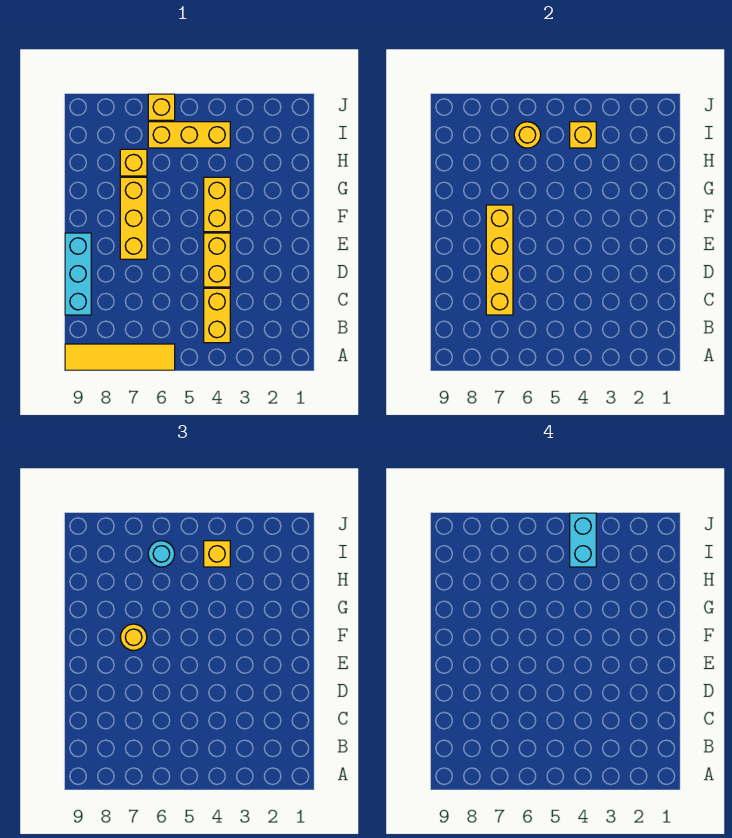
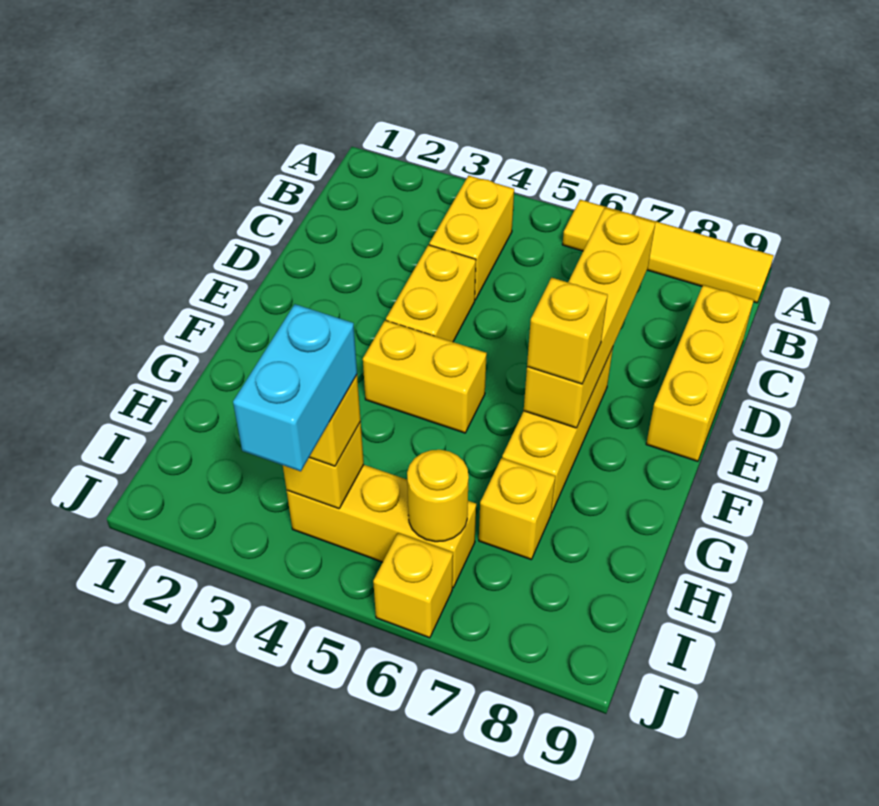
cyan 1x3 brick [65,233,91,315] -> yellow 1x3 brick [646,285,754,461]
yellow 1x2 brick [204,177,230,232] -> yellow 1x2 brick turned to [363,320,487,433]
yellow 1x1 round brick [120,624,147,650] -> yellow 1x1 brick [527,278,608,384]
cyan 1x1 round brick [148,541,175,567] -> none

